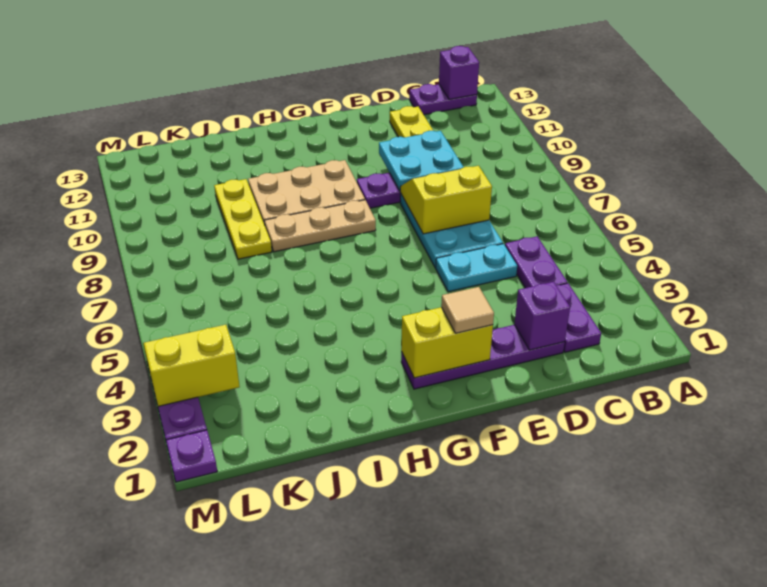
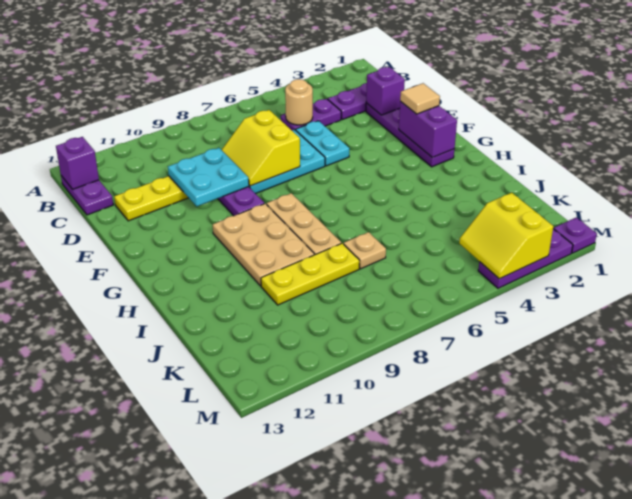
none -> tan 1x1 round brick [285,79,313,125]
yellow 1x2 brick [401,307,493,378] -> purple 1x2 brick [399,101,457,158]
none -> tan 1x1 plate [344,232,386,269]

